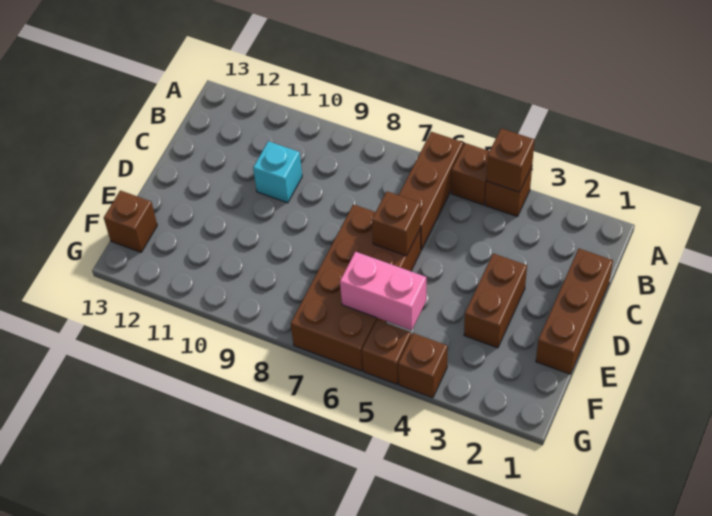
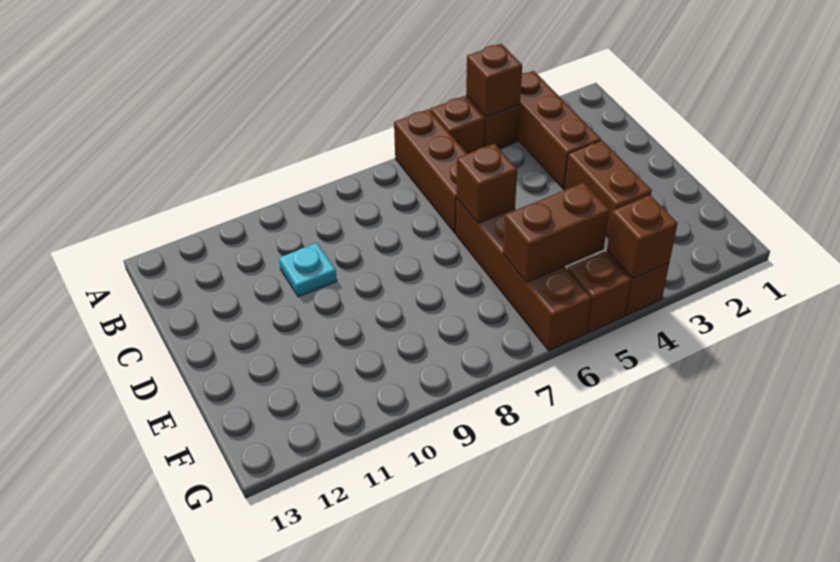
brown 1x3 brick [536,249,613,374] -> brown 1x3 brick moved to [518,71,601,189]
cyan 1x1 brick [253,141,302,203] -> cyan 1x1 plate [279,243,337,297]
brown 2x4 brick [291,204,421,371] -> brown 1x4 brick [456,198,591,351]
pink 1x2 brick [340,252,426,330] -> brown 1x2 brick [503,183,609,282]
brown 1x1 brick [104,190,157,252] -> brown 1x1 brick moved to [607,195,678,279]

